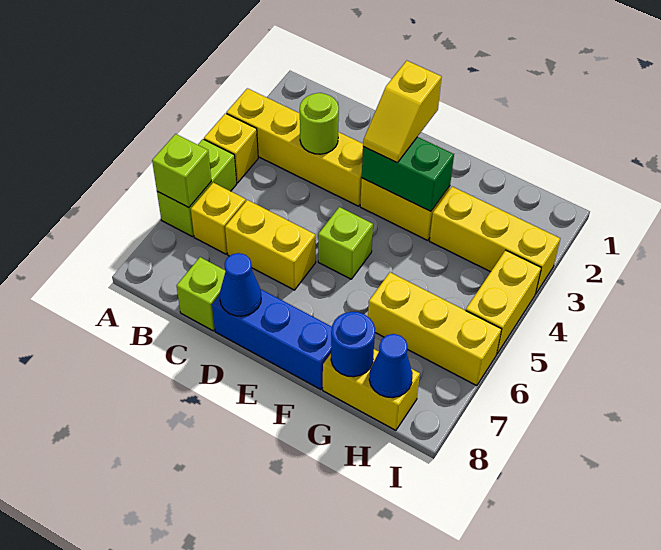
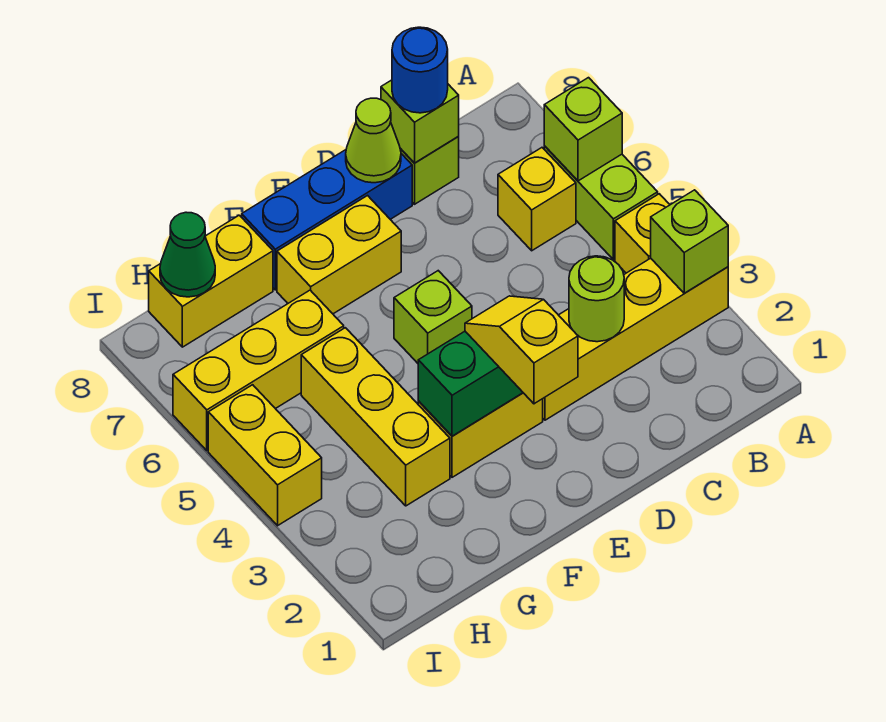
none -> lime 1x1 brick [651,190,728,293]
yellow 1x2 brick [225,200,316,290] -> yellow 1x2 brick moved to [277,196,401,314]
none -> lime 1x1 brick [381,80,459,163]
blue 1x1 cone [220,253,261,316] -> lime 1x1 cone [346,98,401,183]
yellow 1x3 brick [430,187,560,294] -> yellow 1x3 brick turned to [301,328,450,506]
blue 1x1 round brick [331,312,375,377] -> blue 1x1 round brick moved to [392,27,448,113]
blue 1x1 cone [369,334,413,398] -> green 1x1 cone [160,212,215,297]

